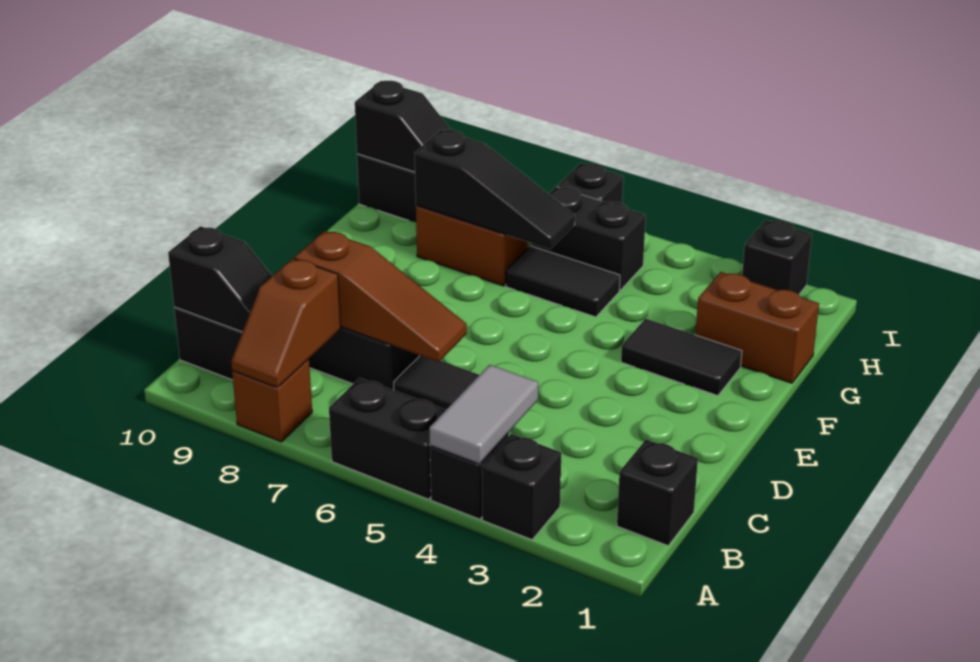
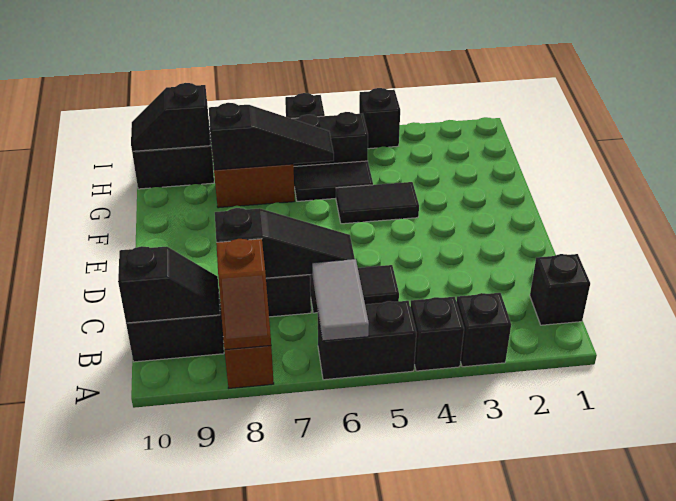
grey 1x2 tile [429,365,538,464] -> grey 1x2 tile moved to [312,259,369,341]
brown 1x3 slope [294,231,467,362] -> black 1x3 slope [215,208,355,278]
black 1x2 tile [621,319,742,396] -> black 1x2 tile moved to [336,182,419,224]
brown 1x2 brick [696,272,819,383] -> none
black 1x2 slope [355,81,451,172] -> black 1x2 slope turned to [131,83,210,151]
black 1x1 brick [742,220,812,295] -> black 1x1 brick moved to [359,88,400,149]

